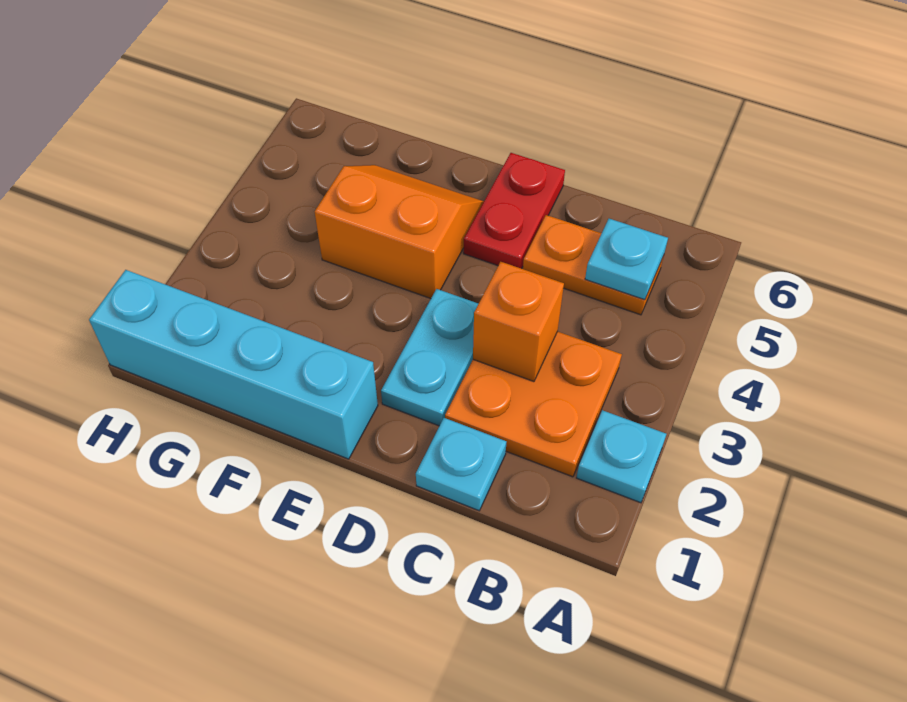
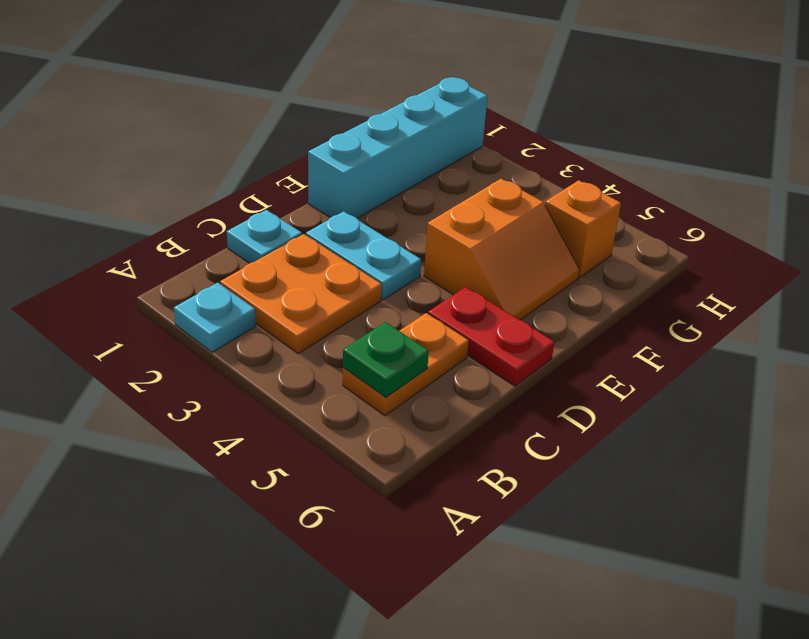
cyan 1x1 plate [585,219,668,300] -> green 1x1 plate [343,322,429,397]
orange 1x1 brick [473,262,564,382] -> orange 1x1 brick moved to [545,180,621,278]

